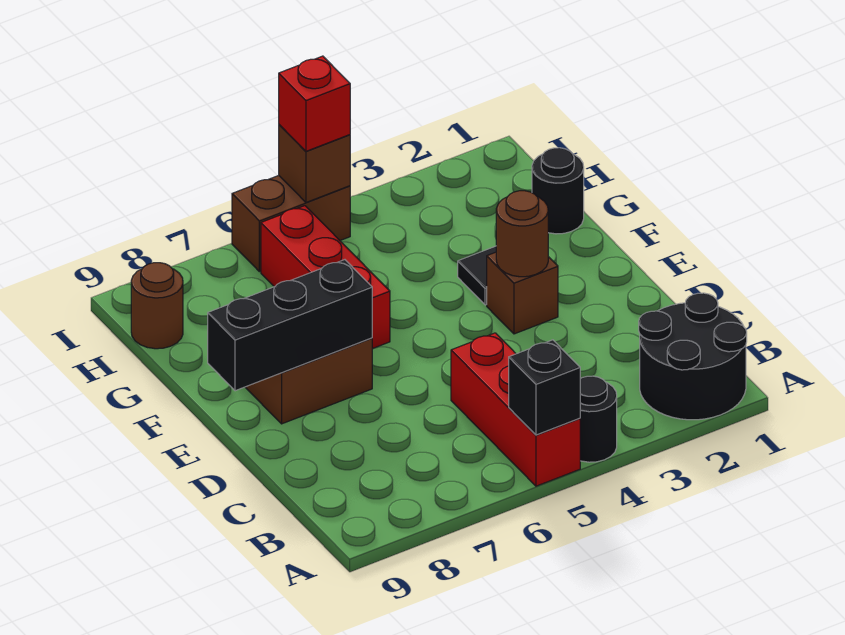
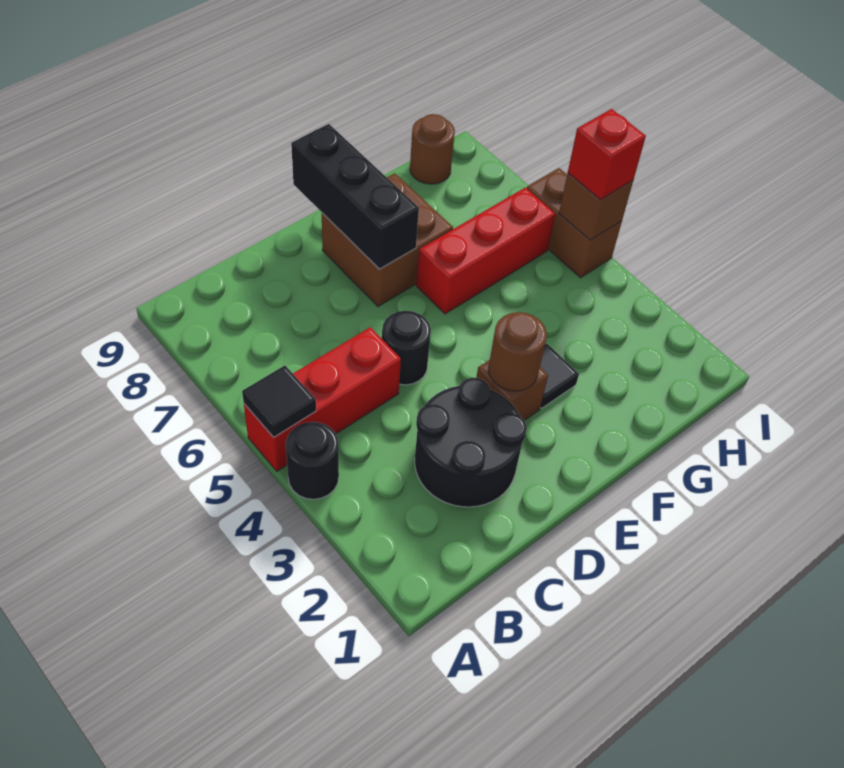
black 2x2 round brick [639,293,747,420] -> black 2x2 round brick moved to [415,378,527,507]
black 1x1 brick [509,340,580,435] -> black 1x1 tile [242,366,316,437]
black 1x1 round brick [532,148,584,234] -> black 1x1 round brick moved to [381,311,431,385]

